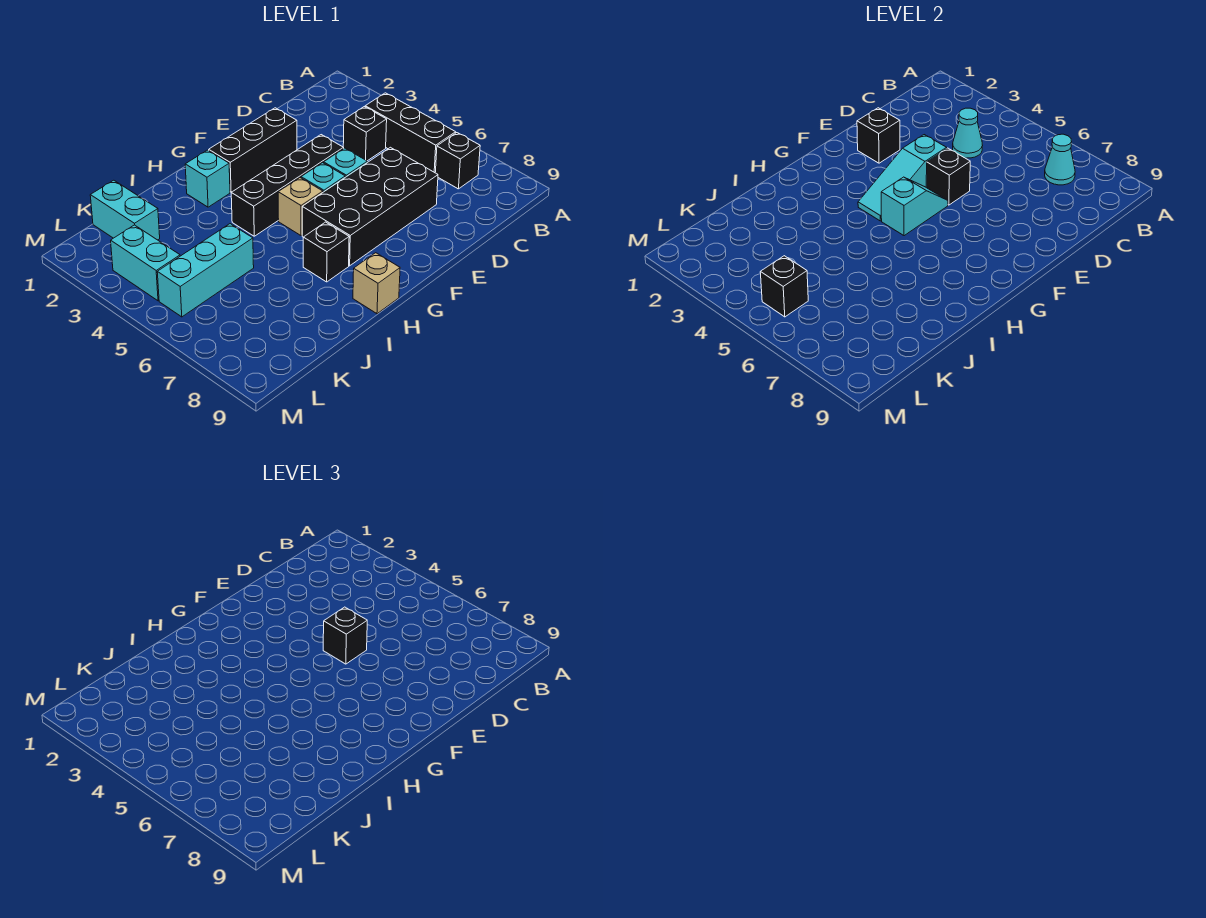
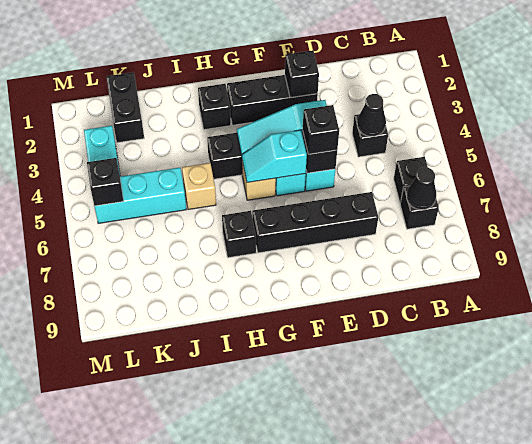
black 1x3 brick [365,93,456,173] -> black 1x1 brick [394,157,428,203]
cyan 1x1 cone [1045,134,1075,185] -> black 1x1 cone [407,167,436,210]
cyan 1x1 cone [953,108,983,158] -> black 1x1 cone [357,94,386,136]
black 2x4 brick [302,147,438,266] -> black 1x4 brick [252,192,378,253]
cyan 1x2 slope [881,177,948,236] -> cyan 1x2 slope turned to [242,130,307,182]
cyan 1x1 brick [185,150,230,207] -> black 1x1 brick [198,84,231,130]
tan 1x1 brick [353,253,400,314] -> tan 1x1 brick moved to [182,163,216,210]
cyan 1x2 brick [90,180,160,240] -> black 1x2 brick [106,72,144,143]

